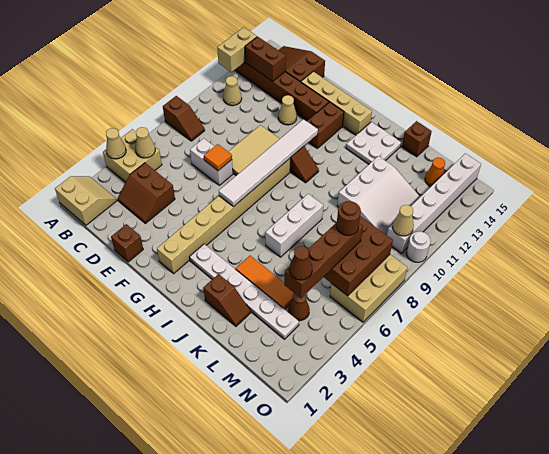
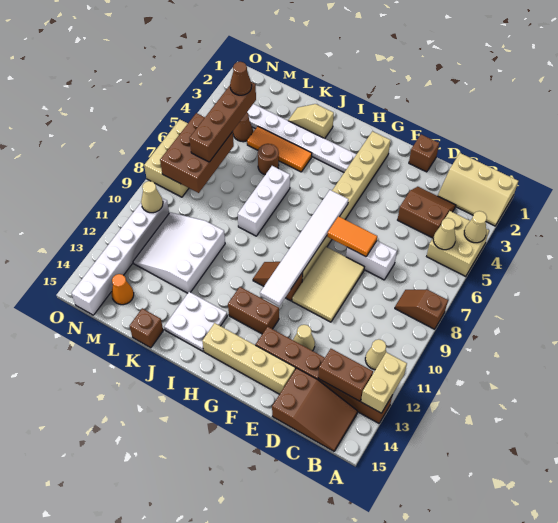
tan 2x2 slope [55,176,117,225] -> tan 2x3 slope [438,153,518,226]
orange 1x1 tile [204,144,232,171] -> orange 1x2 tile [327,216,377,257]
brown 1x2 brick [307,102,344,148] -> brown 1x2 brick turned to [228,287,279,334]
brown 1x2 slope [203,274,251,326] -> tan 1x2 slope [288,104,334,139]
brown 1x1 round brick [337,201,361,235] -> brown 1x1 round brick moved to [258,144,279,175]
white 1x1 round brick [407,231,430,262] -> none

